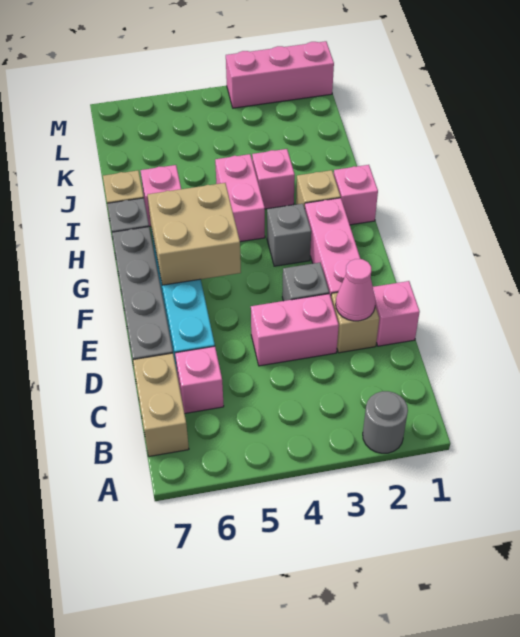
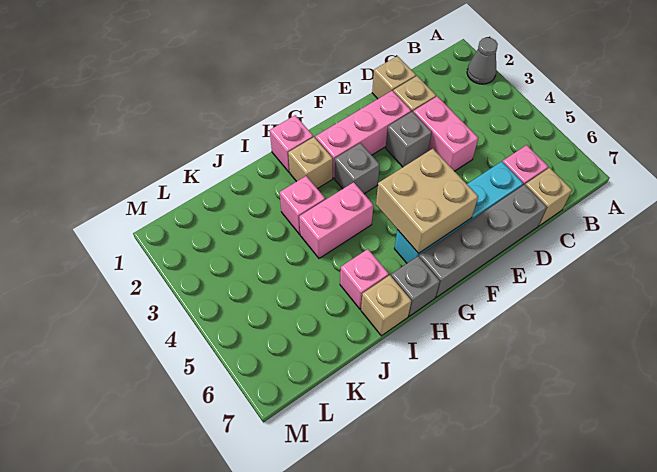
grey 1x1 round brick [363,391,408,453] -> grey 1x1 cone [467,37,498,84]
tan 1x2 brick [133,353,189,456] -> tan 1x1 brick [525,168,572,226]
pink 1x1 brick [373,281,420,346] -> tan 1x1 brick [372,56,416,99]
pink 1x1 cone [336,259,376,321] -> none
pink 1x3 brick [226,41,334,108] -> none

